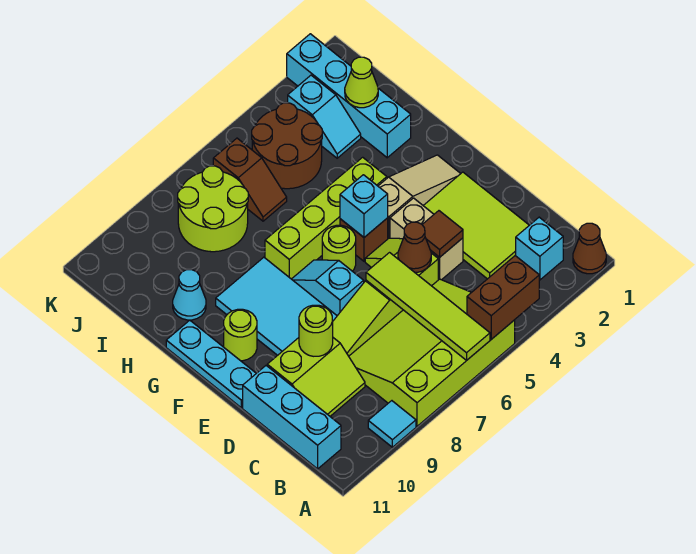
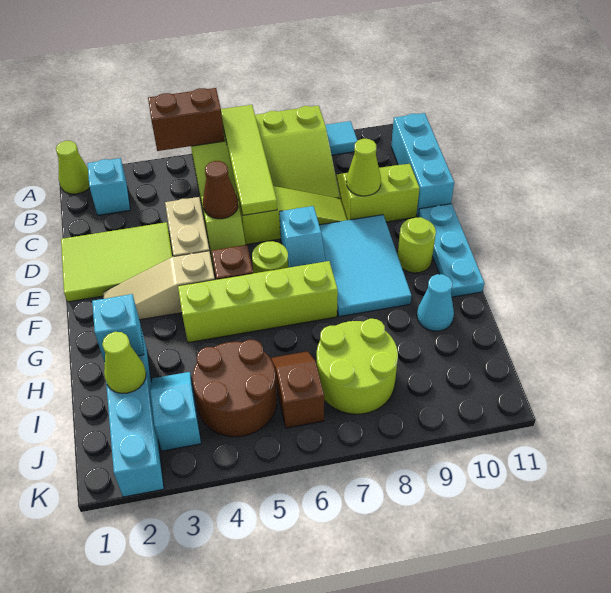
brown 1x1 cone [573,223,606,274] -> lime 1x1 cone [56,141,90,194]
lime 2x3 tile [423,172,529,279] -> lime 2x3 tile turned to [61,222,173,302]
brown 1x1 tile [422,211,463,257] -> none
lime 1x1 round brick [299,305,333,356] -> lime 1x1 cone [346,139,381,196]
cyan 1x1 brick [340,175,388,237] -> cyan 1x1 brick moved to [92,294,144,362]

